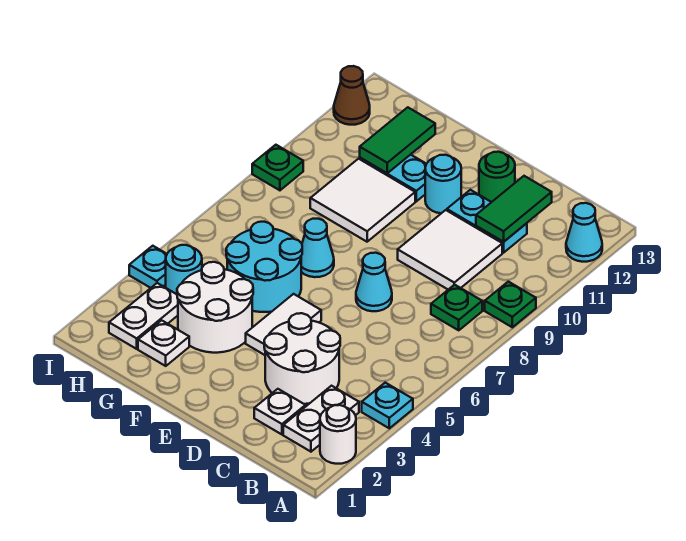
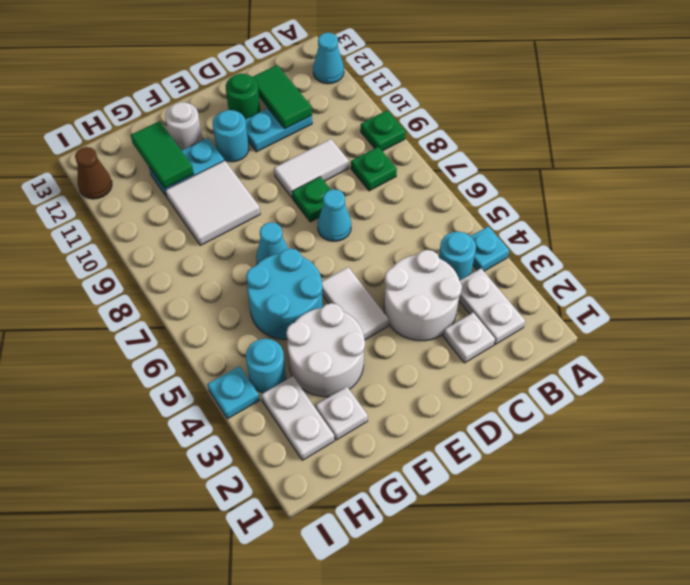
white 1x1 round brick [320,405,356,464] -> white 1x1 round brick moved to [165,102,203,151]
none -> cyan 1x1 round brick [439,232,476,281]
white 2x2 tile [398,210,502,290] -> white 1x2 tile [274,139,349,198]
green 1x1 plate [252,145,303,190] -> green 1x1 plate moved to [292,177,331,222]

